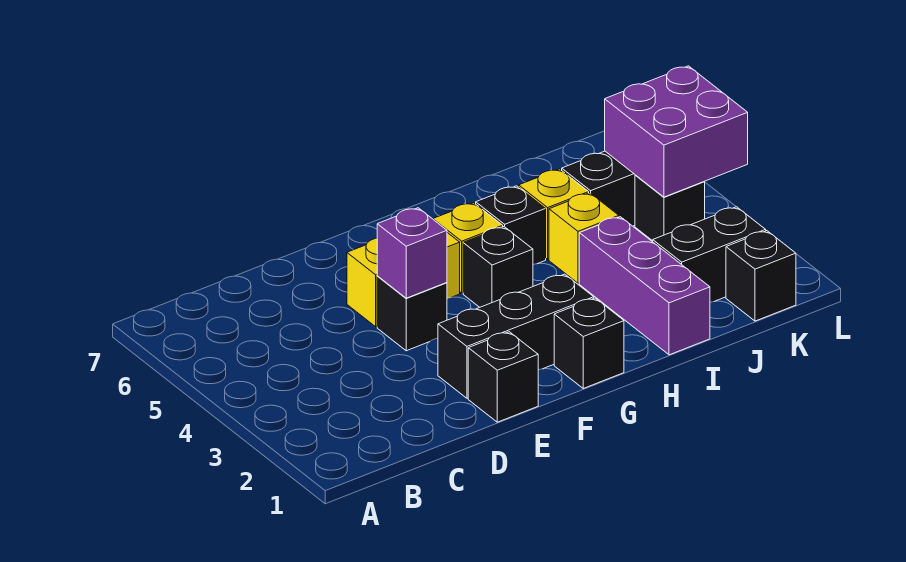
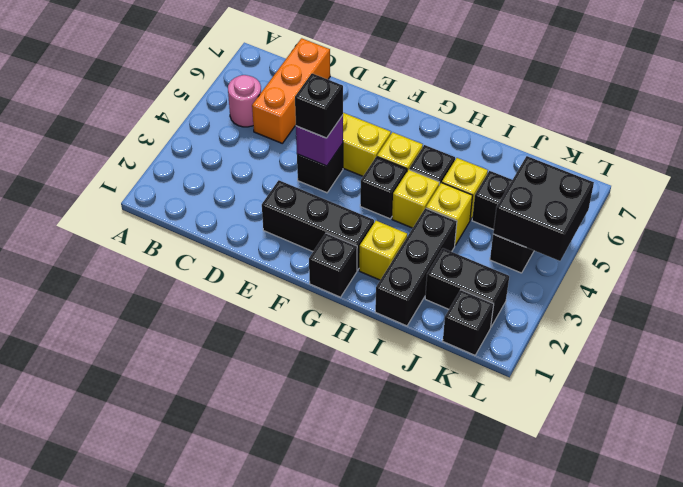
none -> pink 1x1 round brick [228,75,261,127]
none -> orange 1x3 brick [252,38,330,143]
black 1x1 brick [468,332,538,422] -> black 1x1 brick moved to [295,73,343,138]
none -> yellow 1x1 brick [359,221,407,280]
none -> yellow 1x1 brick [392,170,440,228]
purple 1x3 brick [579,217,710,355] -> black 1x3 brick [375,208,457,326]
purple 2x2 brick [605,66,748,197] -> black 2x2 brick [493,156,594,261]

